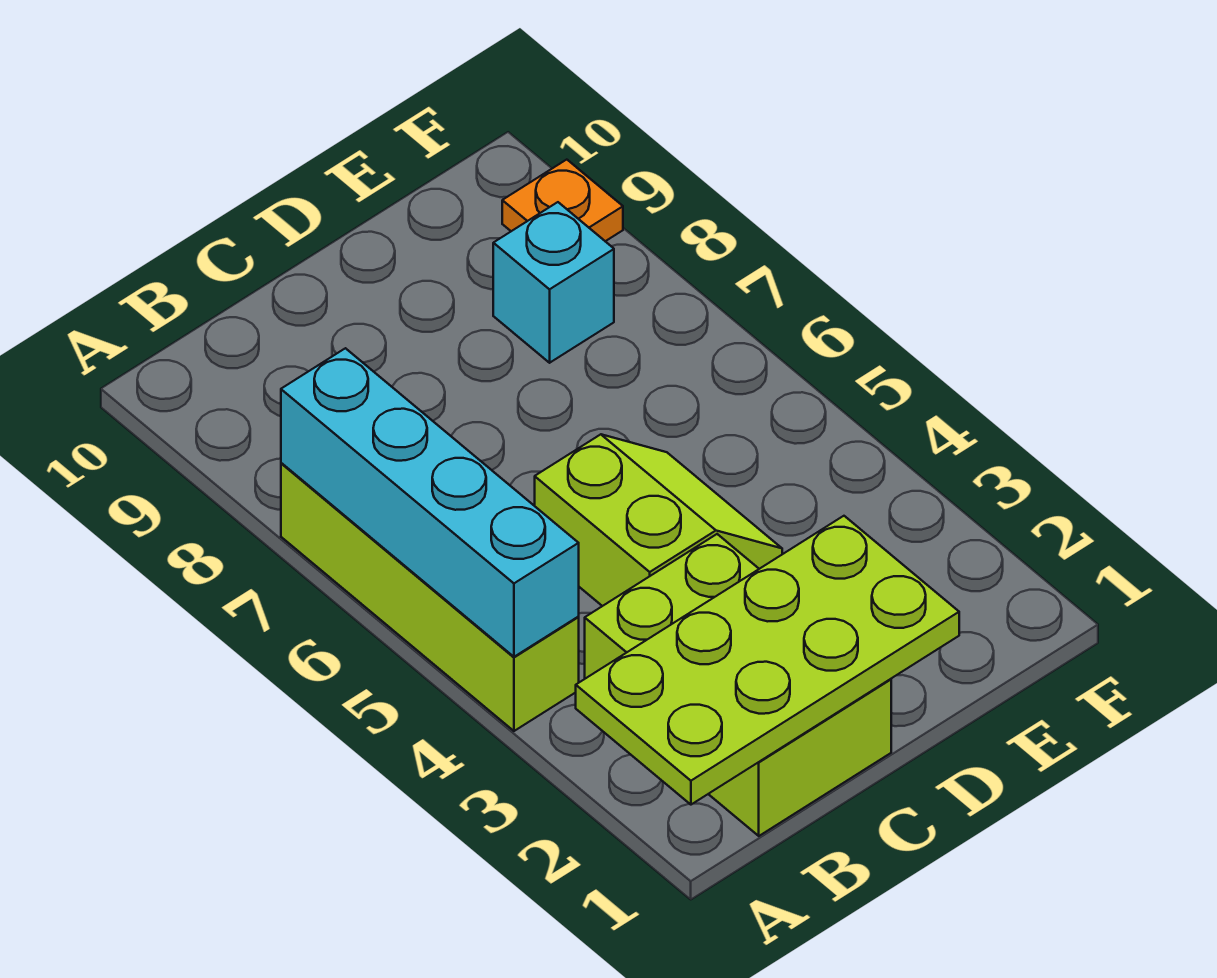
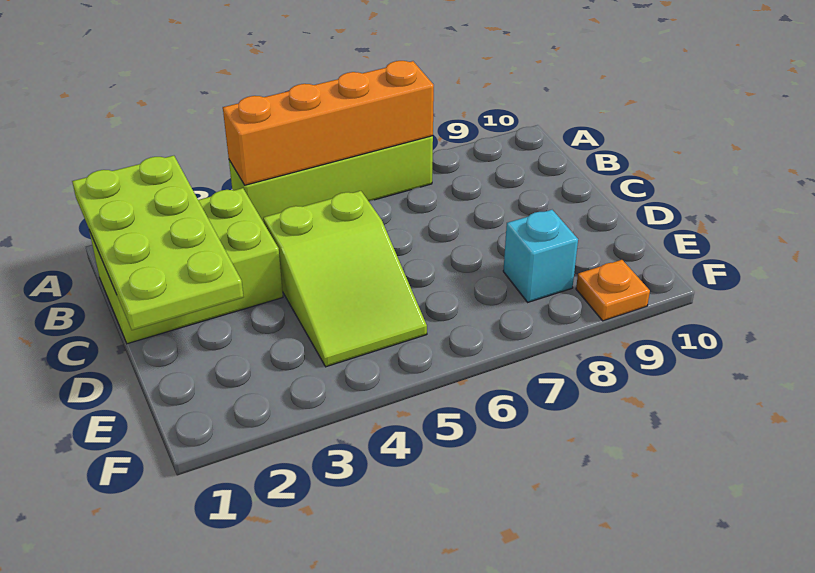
cyan 1x4 brick [281,348,579,657] -> orange 1x4 brick [223,61,434,185]
lime 2x2 slope [535,434,782,606] -> lime 2x3 slope [263,191,427,367]

